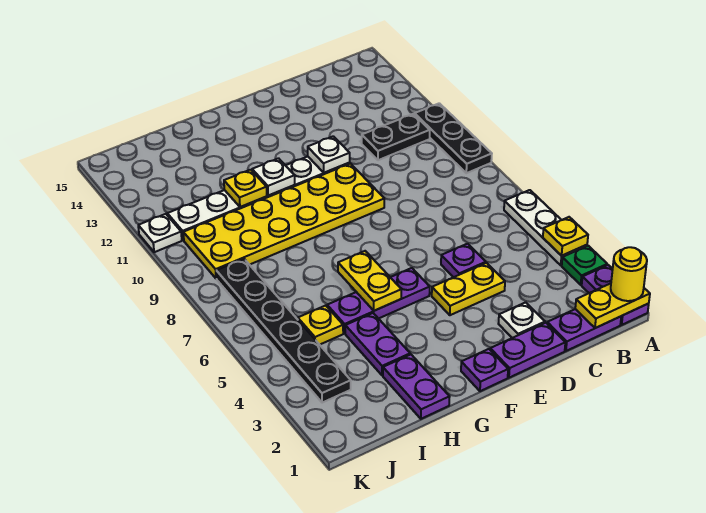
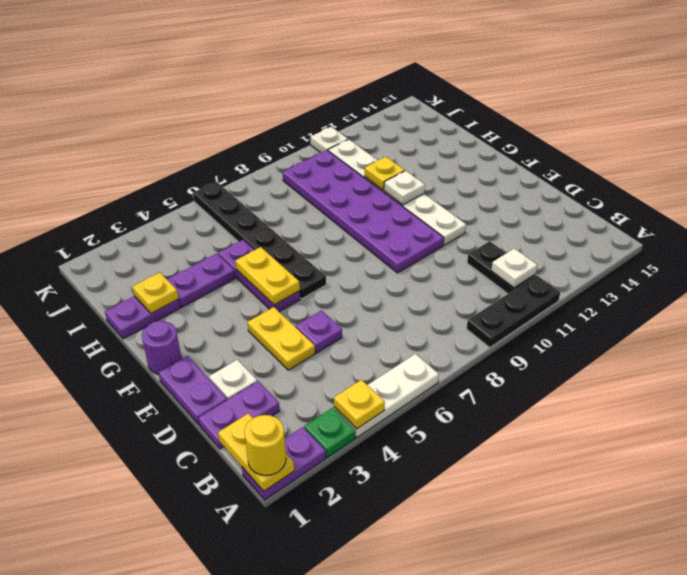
purple 1x2 plate [547,309,621,351] -> purple 1x2 plate turned to [198,381,280,449]
yellow 2x6 plate [183,164,384,279] -> purple 2x6 plate [283,150,444,273]
white 1x1 plate [308,136,350,173] -> white 1x1 plate moved to [491,248,537,288]
purple 1x1 plate [461,349,508,391] -> purple 1x1 round brick [142,321,181,374]
yellow 1x2 plate [338,251,401,311] -> yellow 1x2 plate turned to [235,247,300,305]
yellow 1x1 plate [298,305,343,345] -> yellow 1x1 plate moved to [132,272,179,314]
black 1x6 plate [216,259,351,403] -> black 1x6 plate turned to [193,181,326,299]

